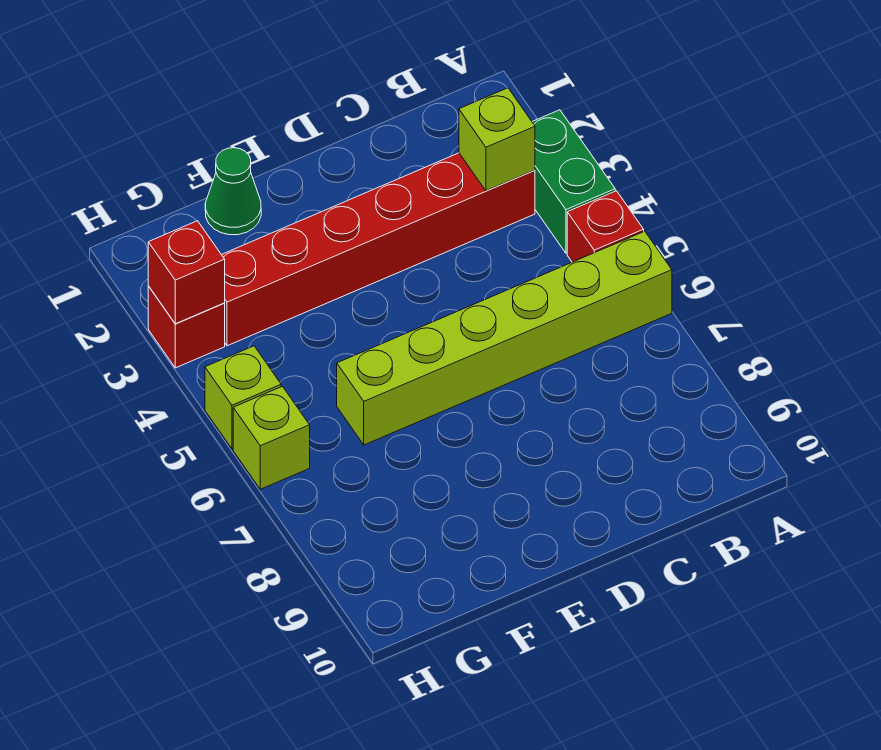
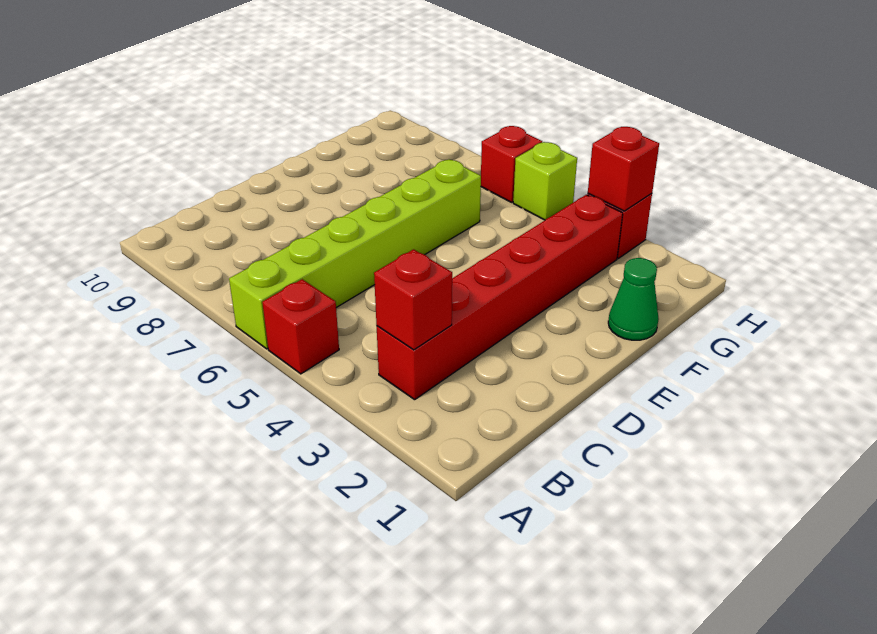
green 1x2 brick [532,110,615,253] -> none
lime 1x1 brick [459,88,535,191] -> red 1x1 brick [374,249,452,350]
lime 1x1 brick [233,386,310,489] -> red 1x1 brick [481,126,542,202]

